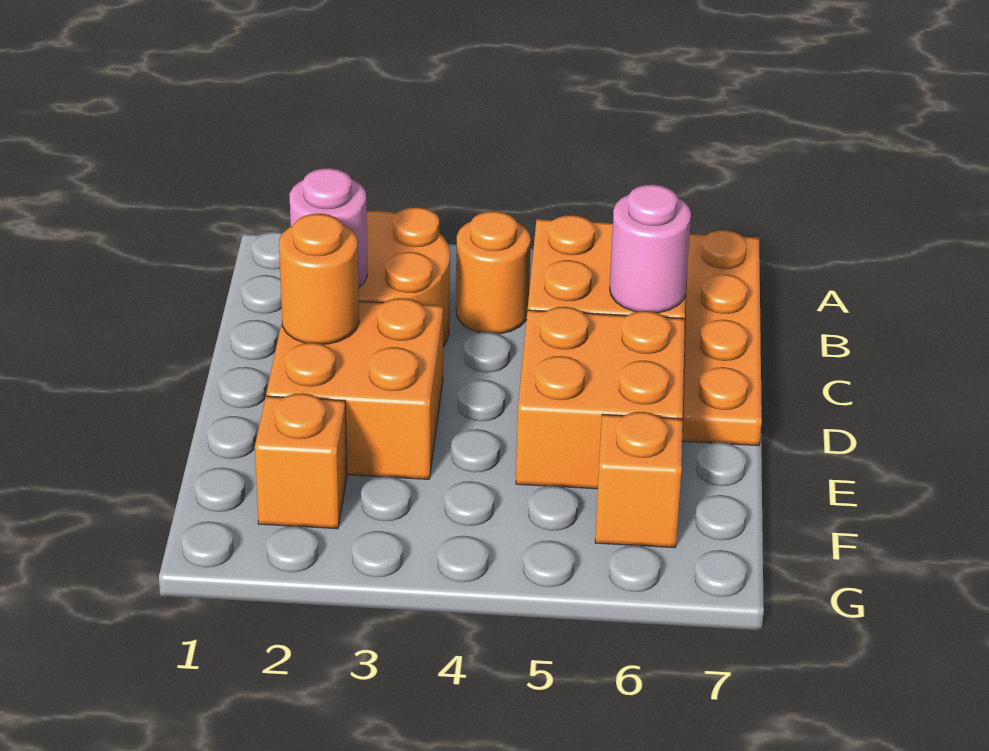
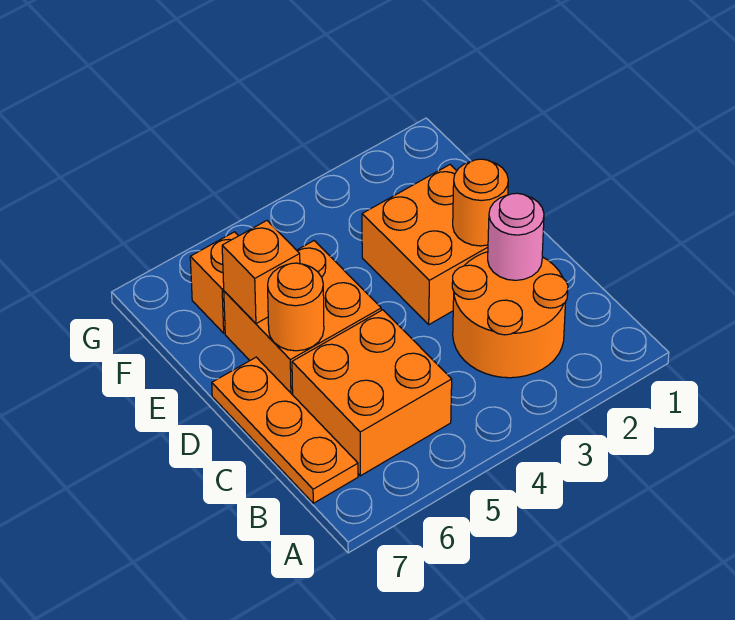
orange 1x4 plate [682,230,762,446] -> orange 1x3 plate [212,357,358,503]
orange 1x1 round brick [456,211,531,334] -> orange 1x1 round brick moved to [268,263,324,351]
pink 1x1 round brick [610,184,691,313] -> none
orange 1x1 brick [255,393,347,529] -> orange 1x1 brick moved to [222,221,300,324]

